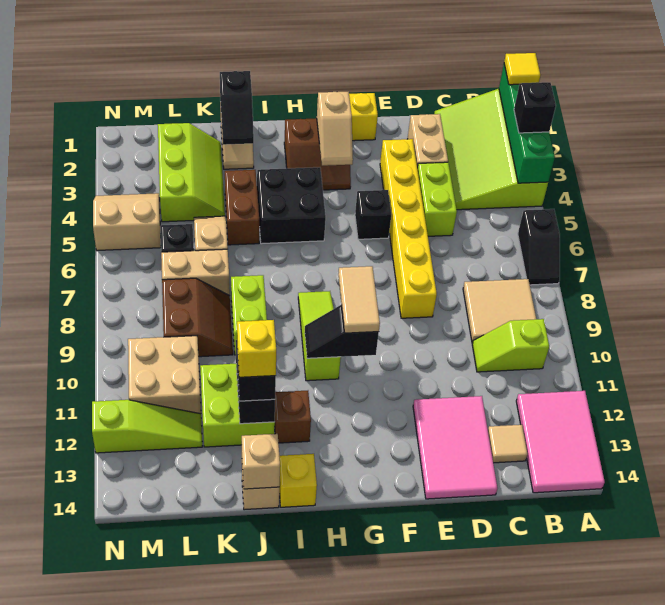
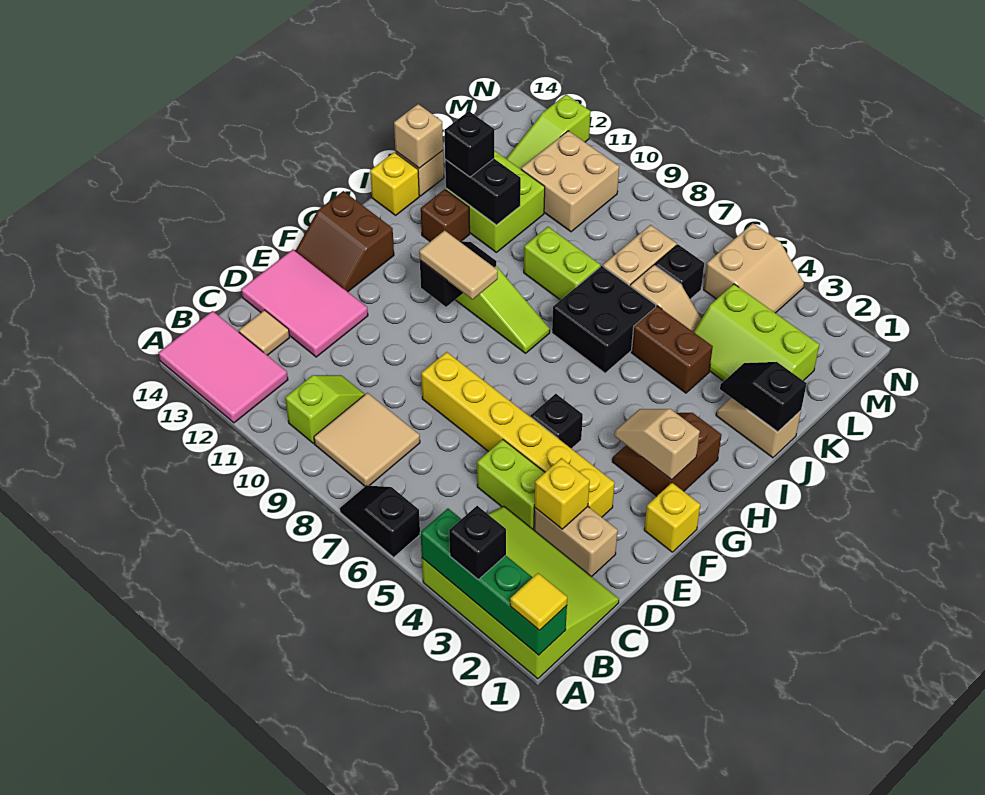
black 2x2 brick [257,167,326,244] -> black 2x2 brick moved to [552,266,656,373]
yellow 1x1 brick [237,320,276,377] -> yellow 1x1 brick moved to [534,458,590,529]
brown 2x2 slope [162,278,233,357] -> brown 2x2 slope moved to [296,191,394,292]

